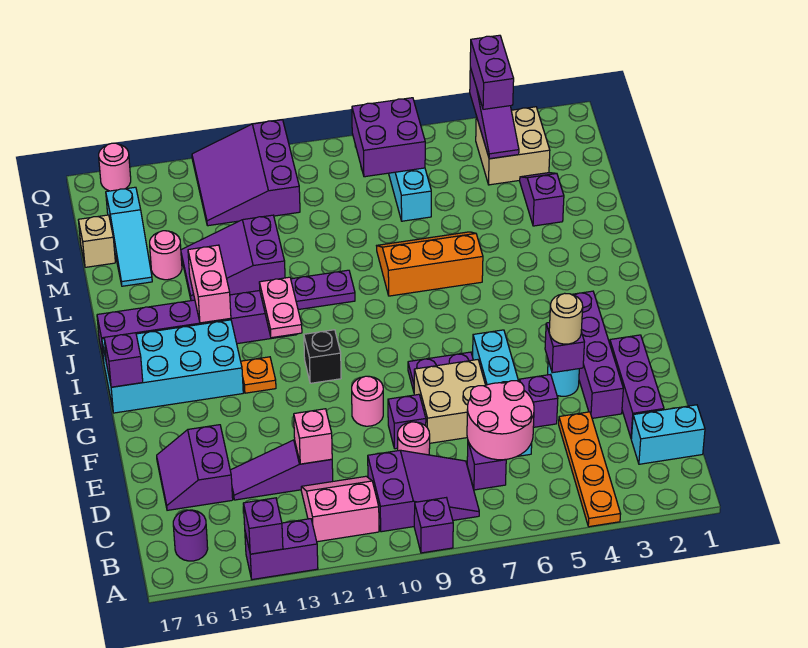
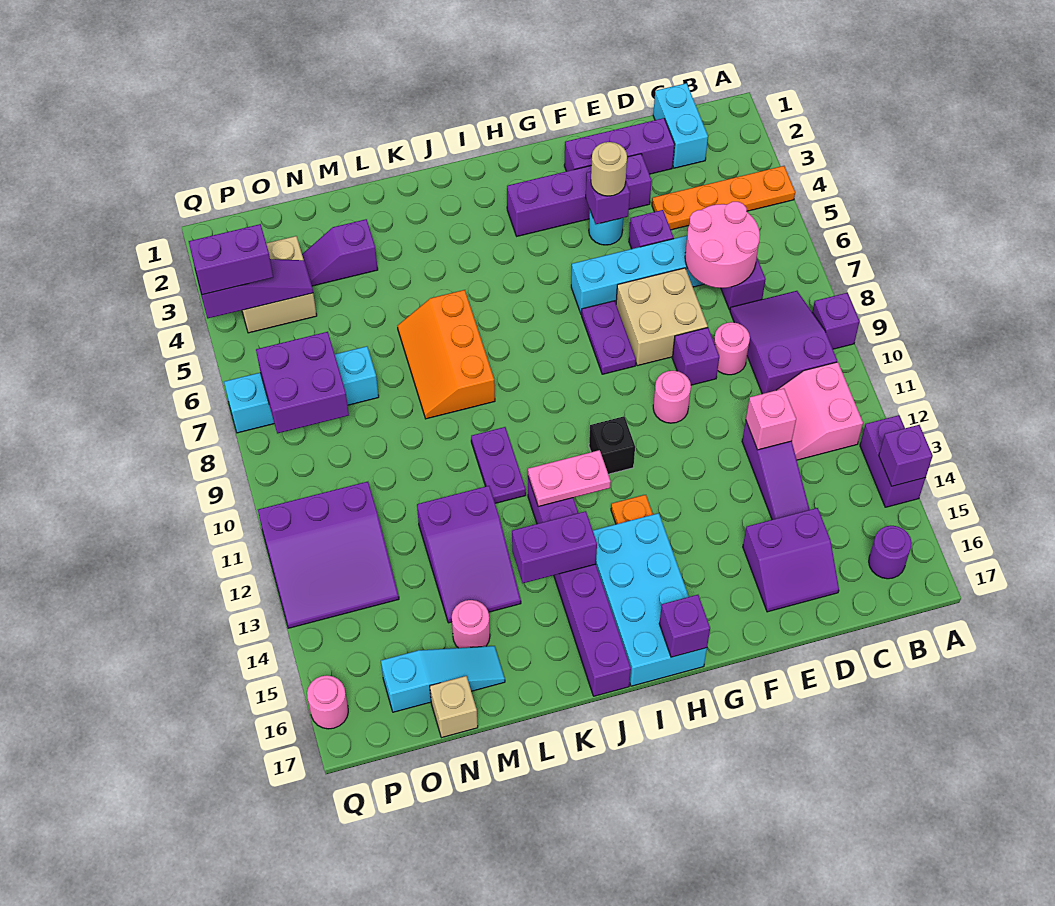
pink 1x2 brick [188,245,231,323] -> purple 1x2 brick [512,511,597,583]

